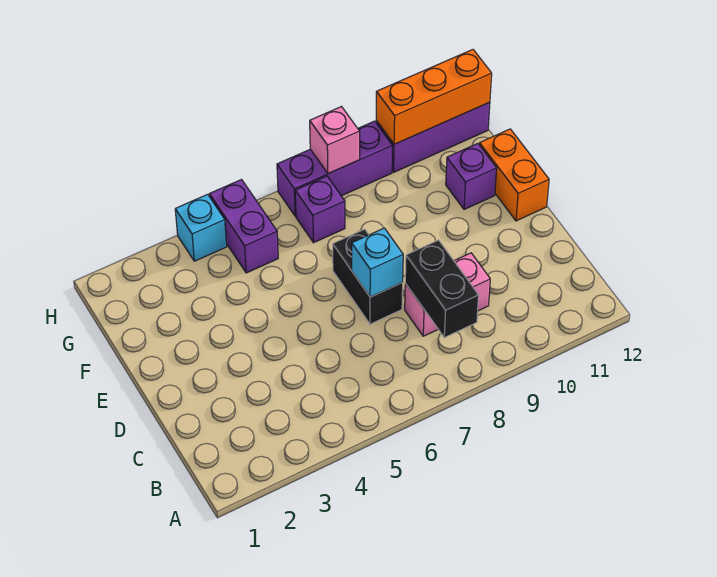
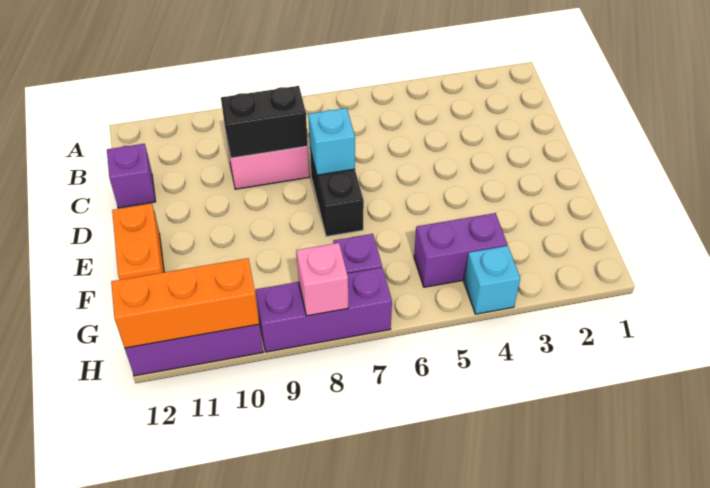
black 1x2 brick [405,240,479,338] -> black 1x2 brick turned to [221,86,308,158]
purple 1x1 brick [446,144,497,209] -> purple 1x1 brick moved to [107,144,156,208]
purple 1x2 brick [209,180,278,273] -> purple 1x2 brick turned to [414,213,507,287]

